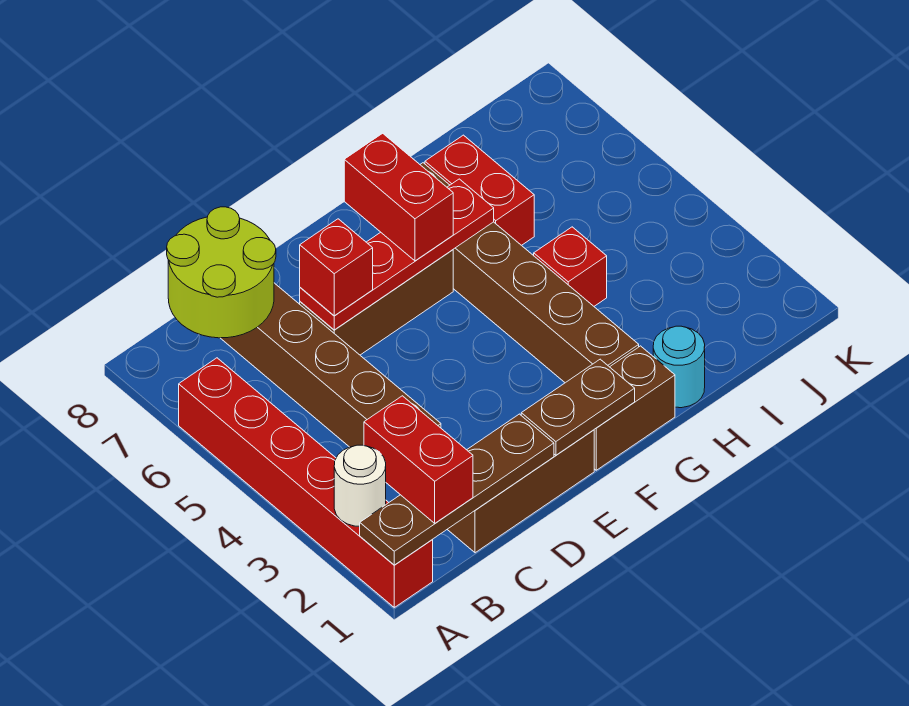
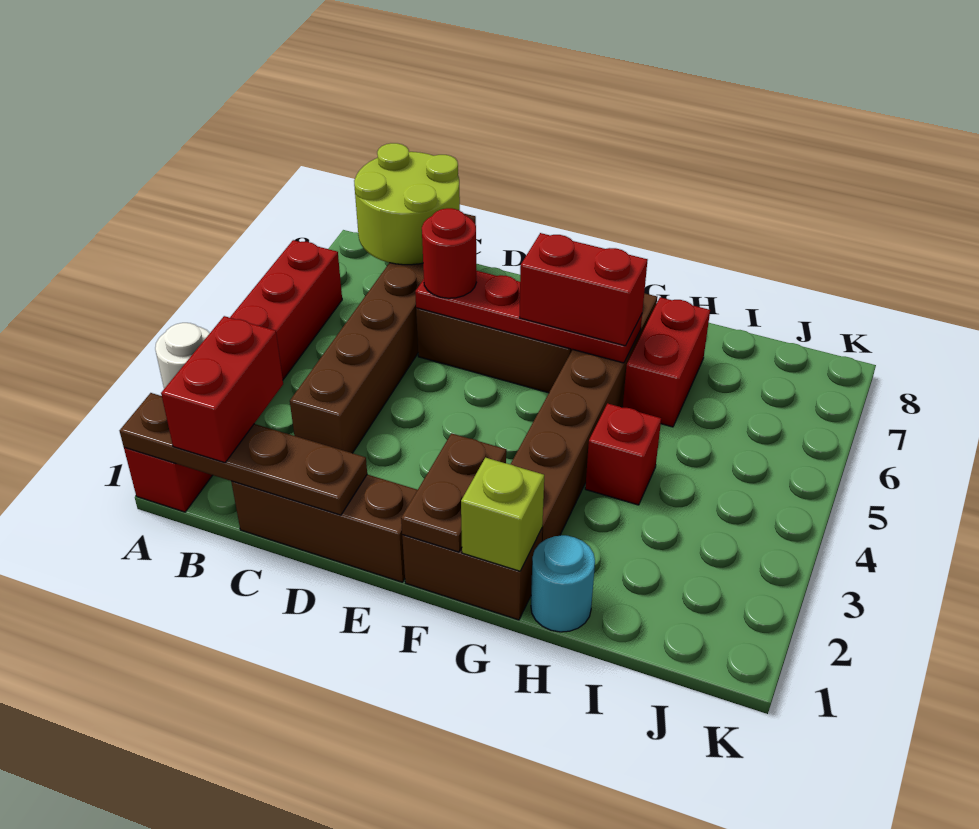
red 1x1 brick [300,219,373,316] -> red 1x1 round brick [422,208,476,298]
brown 1x2 plate [521,359,635,455] -> brown 1x2 plate turned to [401,433,506,552]
red 1x2 brick [344,133,453,261] -> red 1x2 brick turned to [520,233,648,346]
none -> lime 1x1 brick [461,458,544,571]

